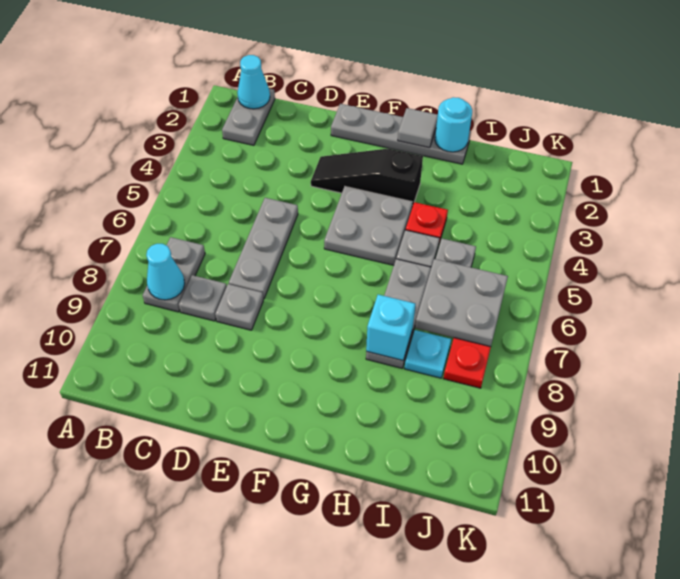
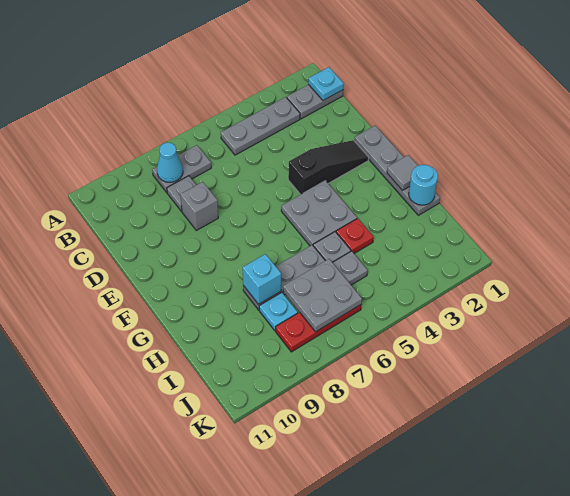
cyan 1x1 cone [237,55,270,109] -> cyan 1x1 plate [308,67,344,100]
grey 1x3 plate [229,198,298,299] -> grey 1x3 plate moved to [221,97,300,155]
grey 1x1 plate [215,284,263,330] -> grey 1x1 brick [180,182,218,230]
black 1x3 slope [311,149,423,207] -> black 1x3 slope turned to [288,140,369,195]

